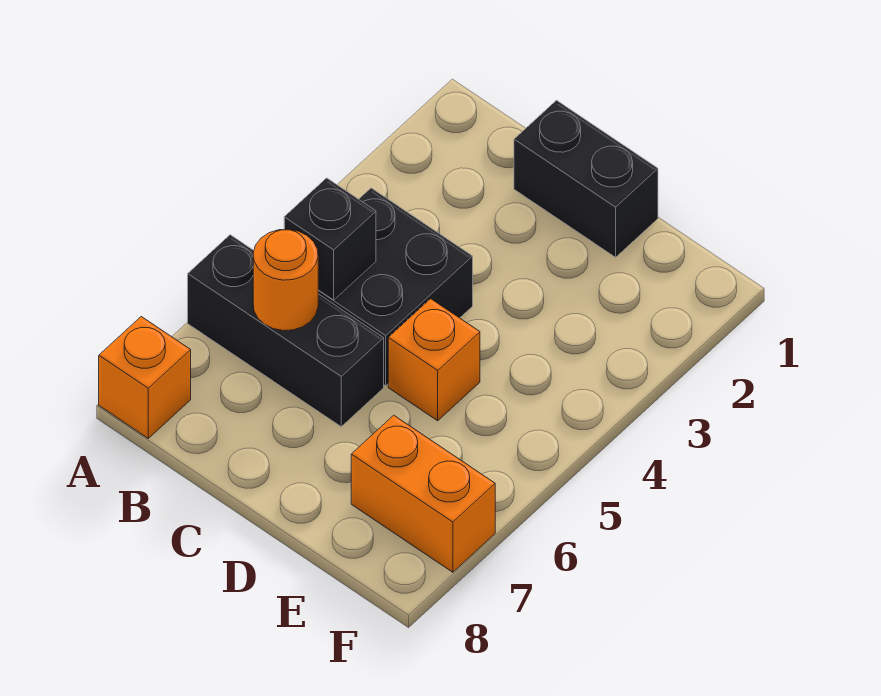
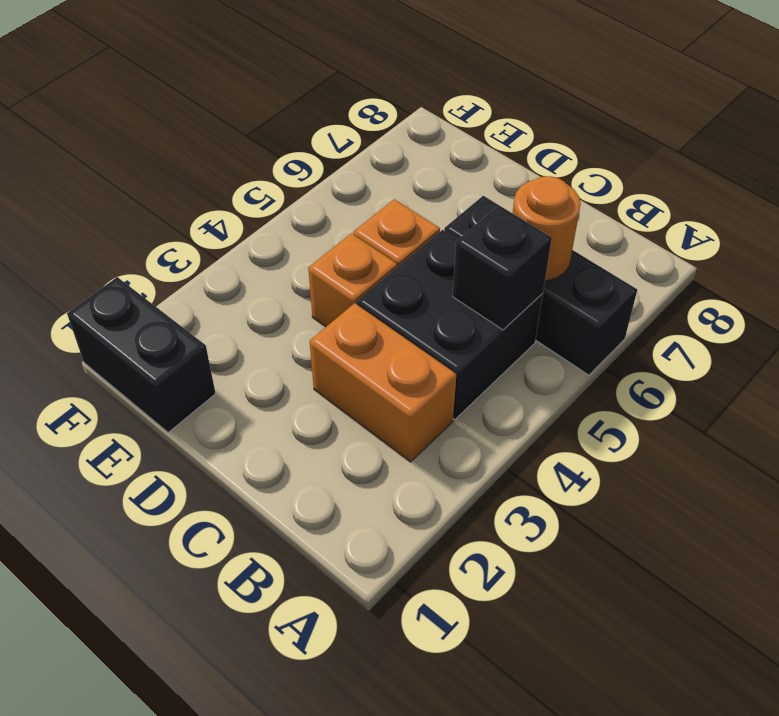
orange 1x1 brick [99,317,191,438] -> orange 1x1 brick moved to [308,233,397,327]
black 1x2 brick [514,100,658,257] -> black 1x2 brick moved to [67,277,216,433]
orange 1x2 brick [351,415,495,572] -> orange 1x2 brick moved to [310,303,456,462]

